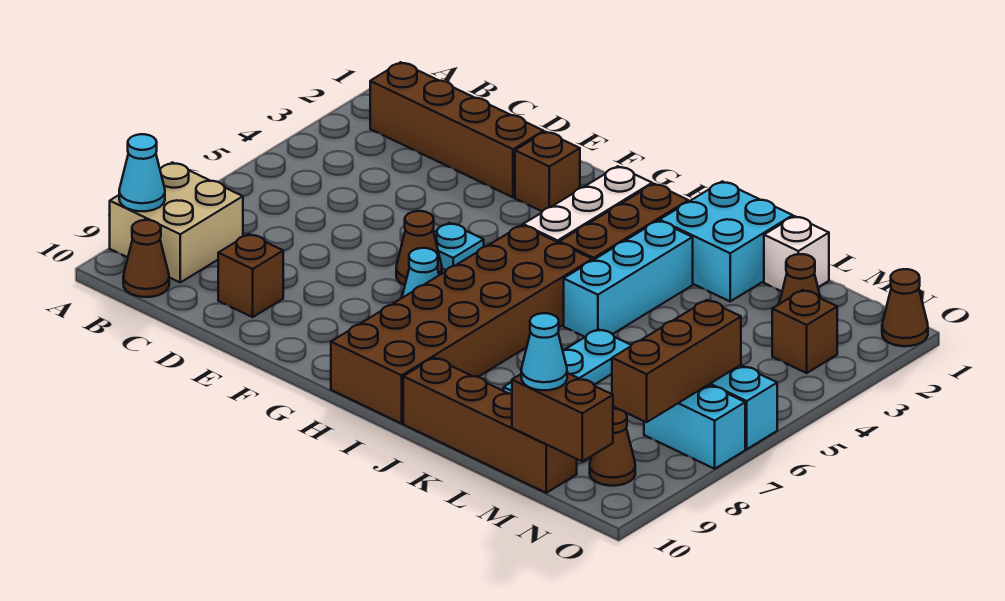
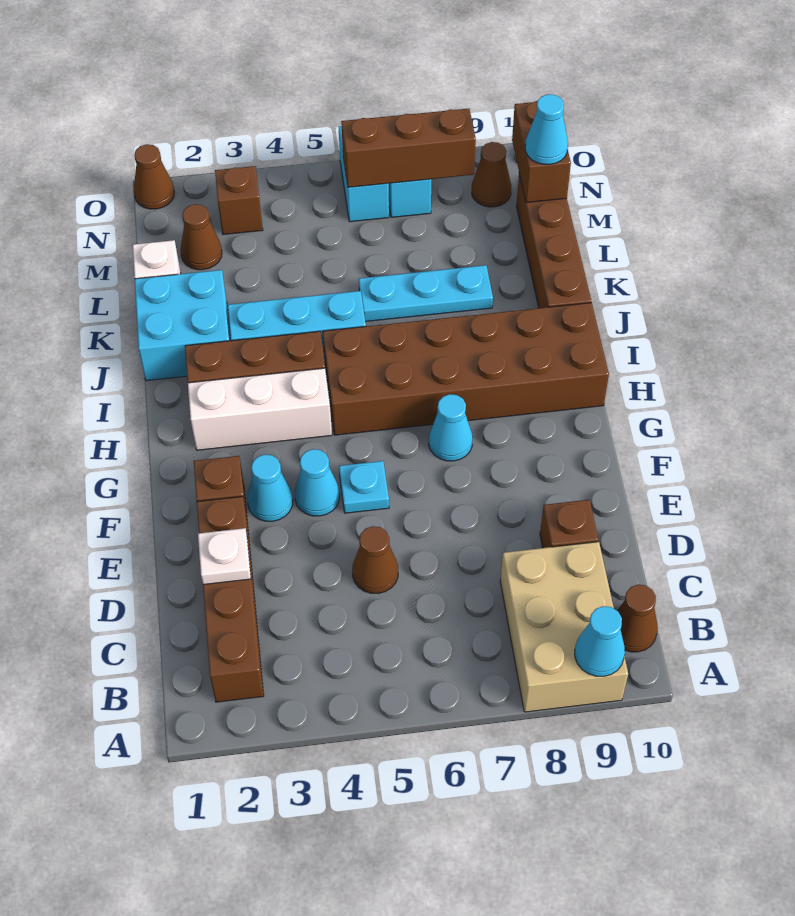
tan 2x2 brick [110,162,243,282] -> tan 2x3 brick [500,542,628,712]
none -> white 1x1 plate [198,528,251,585]
none -> cyan 1x1 cone [247,454,293,521]
none -> cyan 1x1 cone [295,449,340,516]
brown 1x1 cone [396,211,442,285] -> brown 1x1 cone moved to [352,526,398,593]

